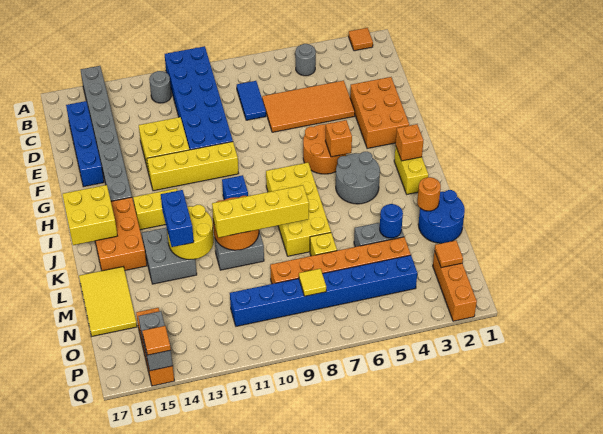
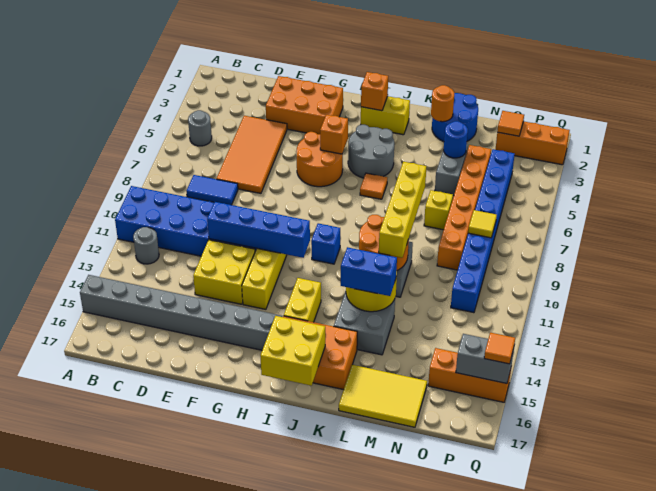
orange 1x1 tile [349,28,373,51] -> orange 1x1 tile moved to [360,173,387,199]
blue 1x4 brick [66,101,104,187] -> blue 1x4 brick moved to [207,202,310,258]
yellow 2x4 brick [266,163,331,256] -> none

